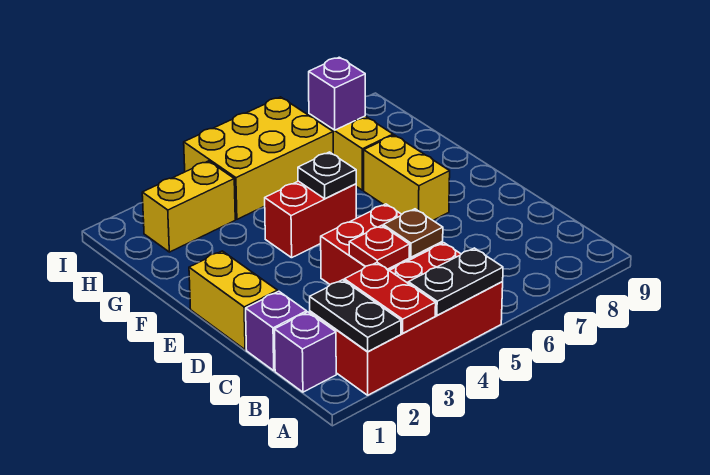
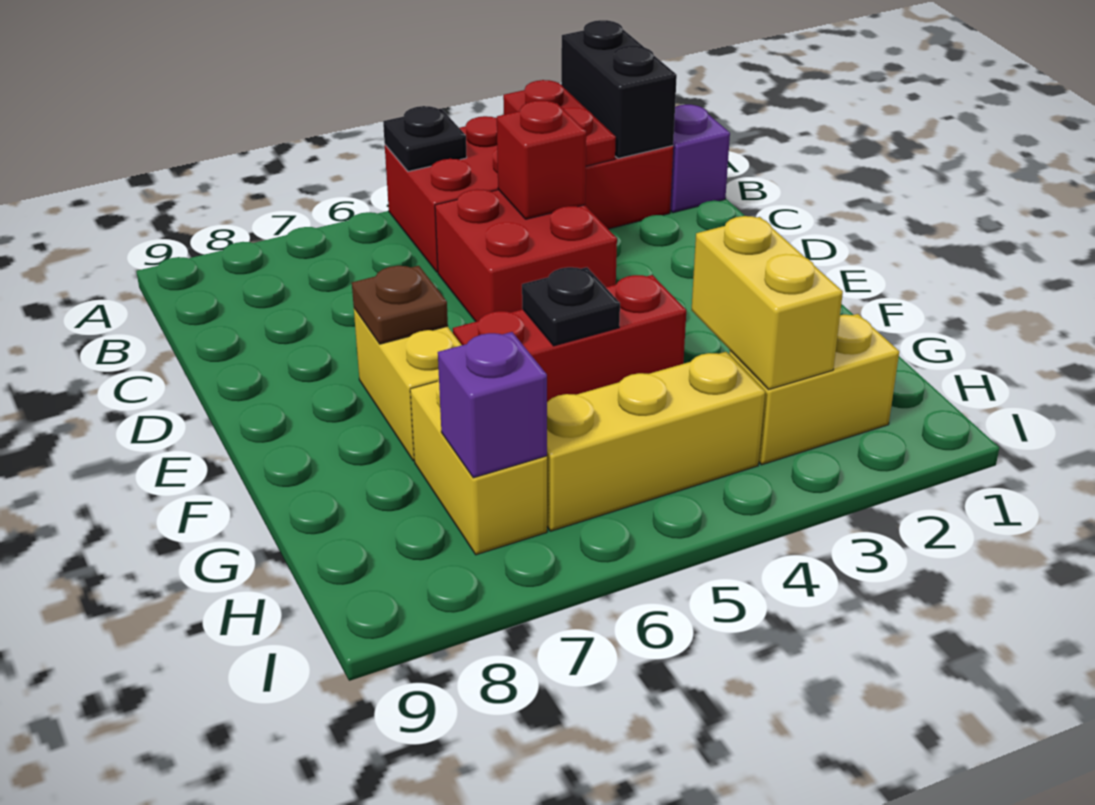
black 1x2 plate [310,280,401,351] -> black 1x2 brick [561,20,677,159]
black 1x2 plate [408,248,503,316] -> black 1x1 plate [383,106,467,171]
purple 1x1 brick [246,291,307,371] -> none
red 1x1 plate [349,225,410,269] -> red 1x1 brick [497,101,586,219]
brown 1x1 plate [383,209,443,257] -> brown 1x1 plate moved to [352,266,448,344]
yellow 1x2 brick [189,251,278,350] -> yellow 1x2 brick moved to [692,216,843,389]
red 1x2 brick [265,181,356,258] -> red 1x3 brick [453,275,686,402]
yellow 2x3 brick [184,97,333,219] -> yellow 1x3 brick [547,352,765,531]

